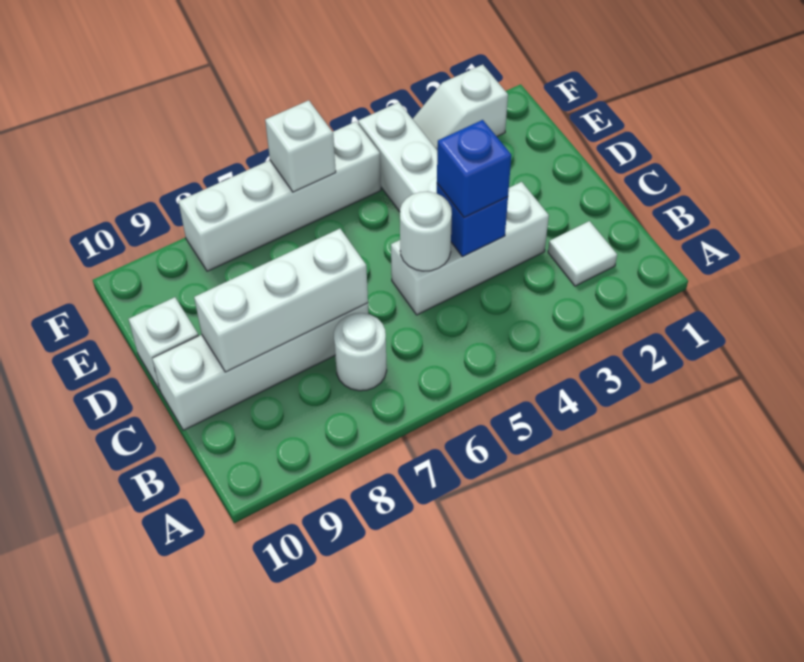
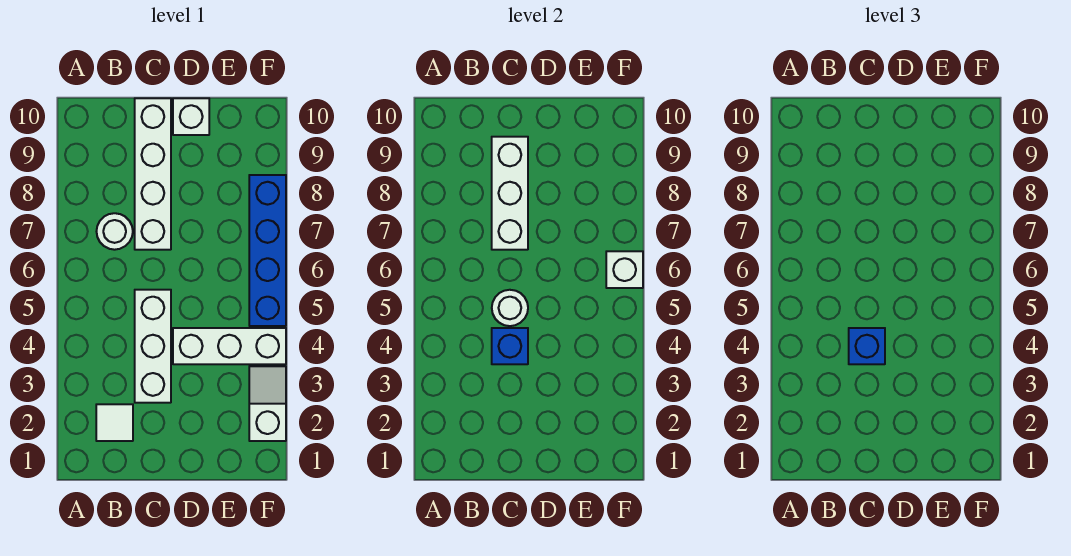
white 1x4 brick [178,122,381,271] -> blue 1x4 brick [249,175,286,326]

